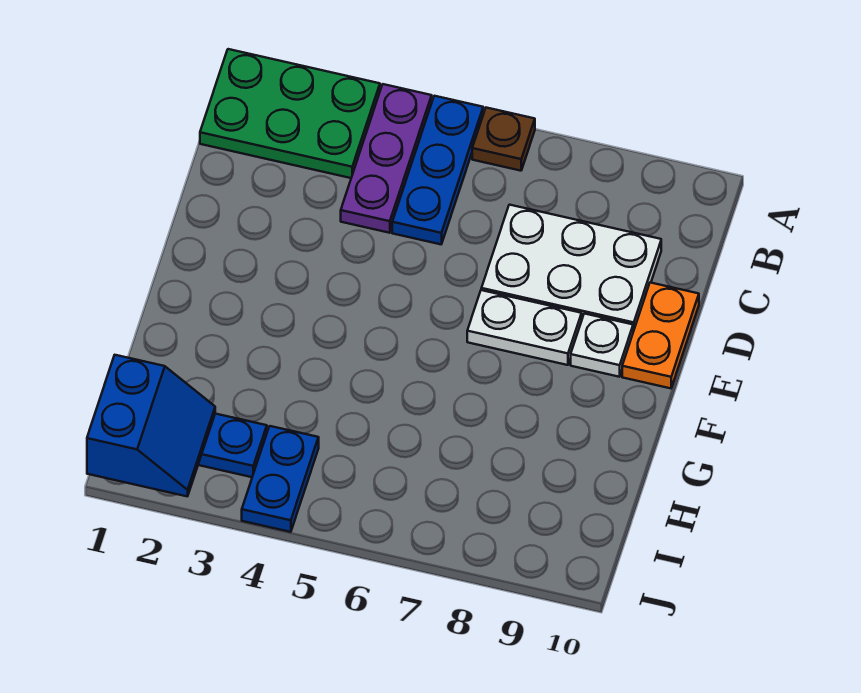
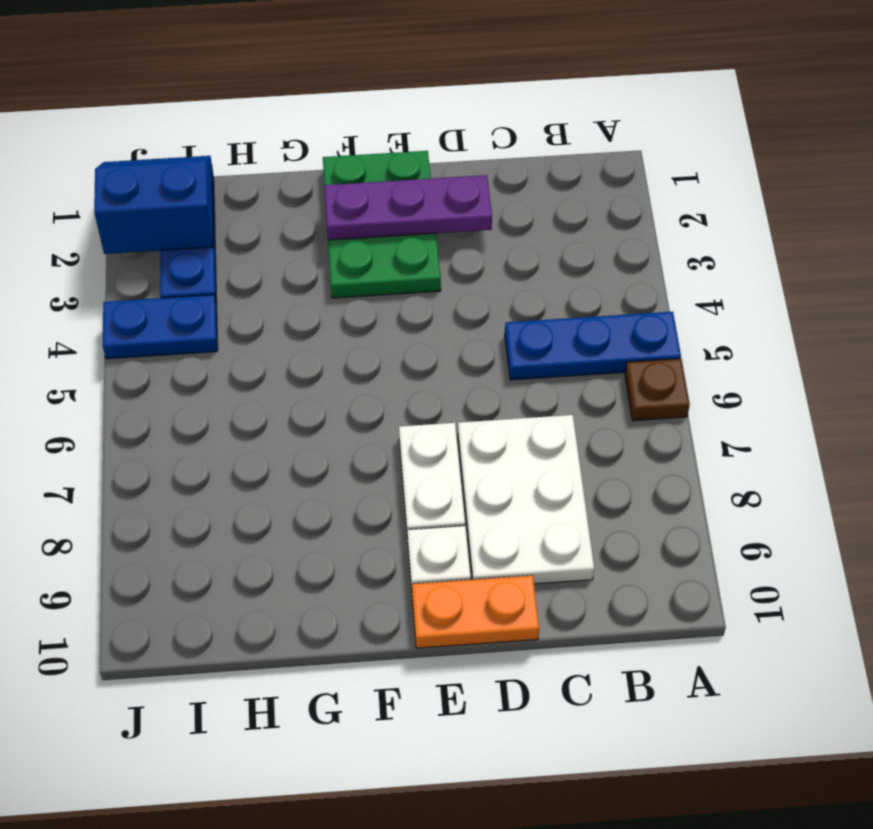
green 2x3 plate [200,49,380,178] -> green 2x3 plate moved to [323,151,441,298]
purple 1x3 plate [341,84,432,233] -> purple 1x3 plate moved to [324,175,492,240]
blue 2x2 slope [87,355,215,496] -> blue 2x2 slope turned to [94,156,213,254]

